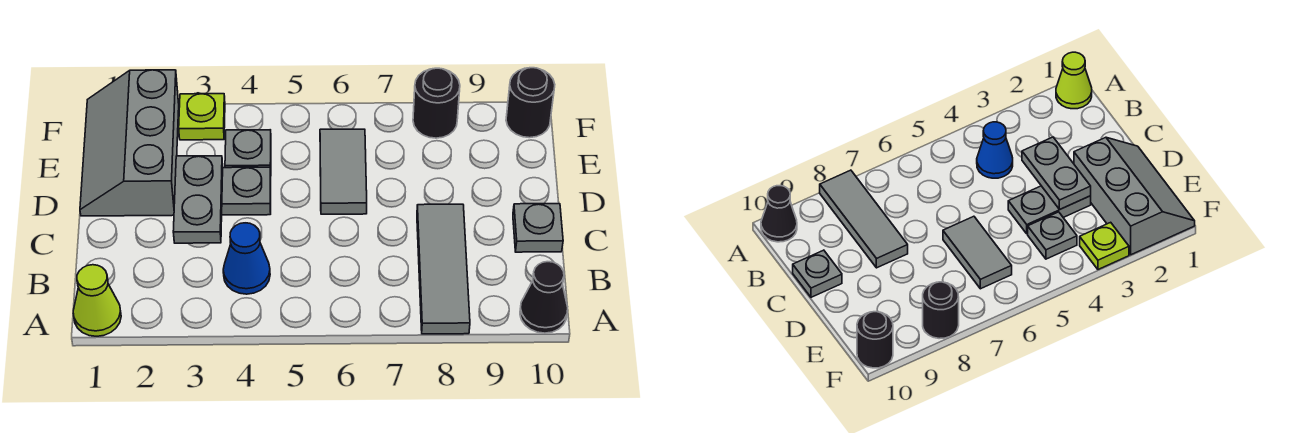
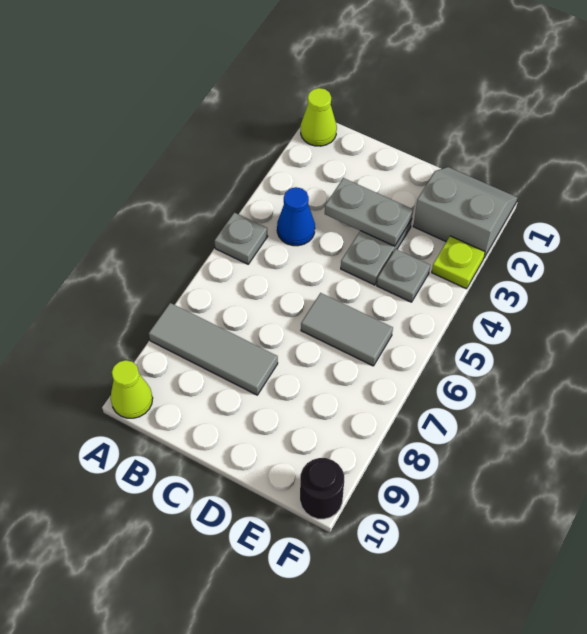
black 1x1 cone [520,262,568,333] -> lime 1x1 cone [111,360,153,418]
grey 1x1 plate [513,204,563,252] -> grey 1x1 plate moved to [214,213,268,264]
grey 2x3 slope [80,70,179,216] -> grey 2x2 slope [413,167,517,258]
black 1x1 round brick [413,68,460,138] -> none

